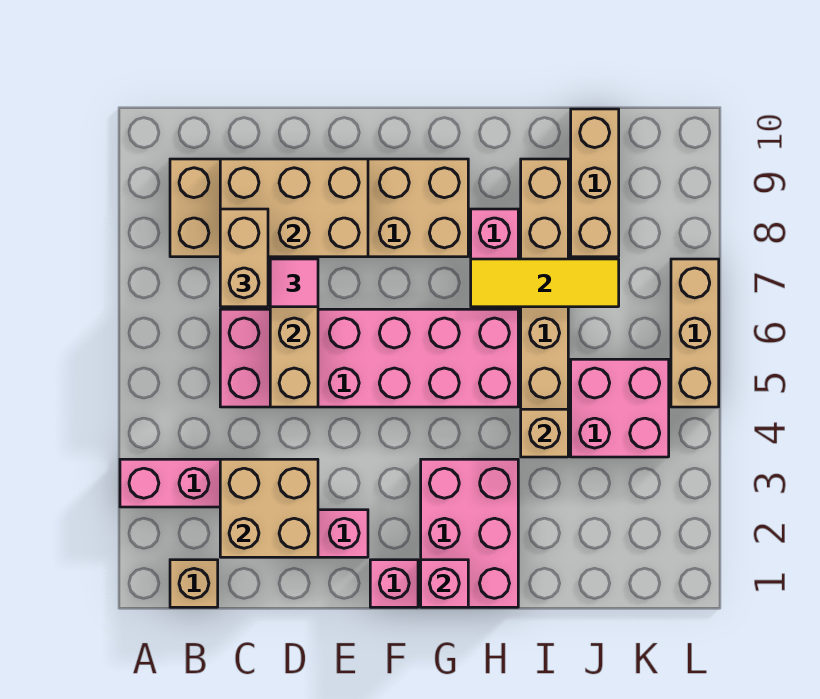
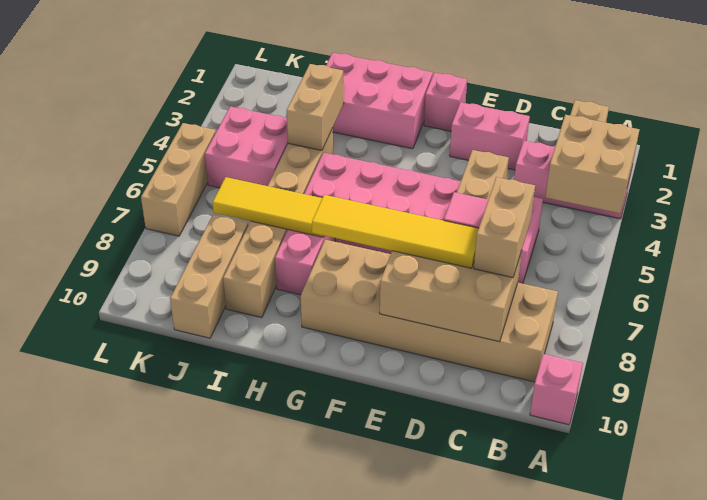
tan 2x2 brick [220,459,318,557] -> tan 2x2 brick moved to [546,115,639,213]
none -> yellow 1x4 tile [312,195,479,268]
pink 2x3 brick [421,459,518,607] -> pink 2x3 brick turned to [326,53,433,149]
pink 1x1 brick [421,560,468,607] -> pink 1x1 brick moved to [530,354,583,425]
tan 1x1 brick [521,409,568,457] -> tan 1x2 brick [287,64,344,150]

